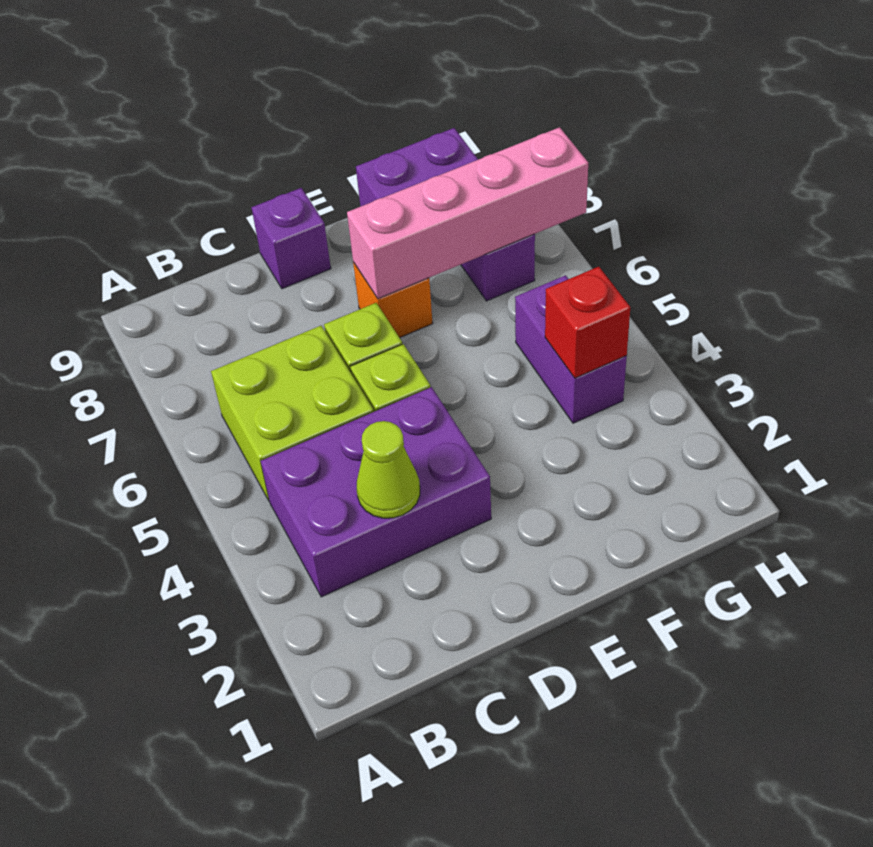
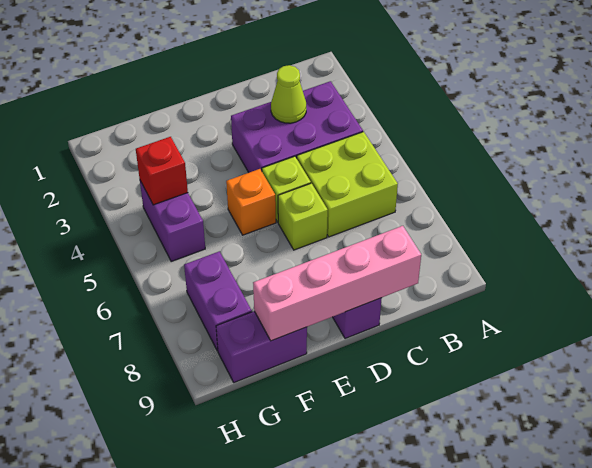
orange 1x1 brick [353,262,433,338] -> orange 1x1 brick moved to [226,169,276,235]
pink 1x4 brick [347,127,588,299] -> pink 1x4 brick moved to [253,226,421,341]

